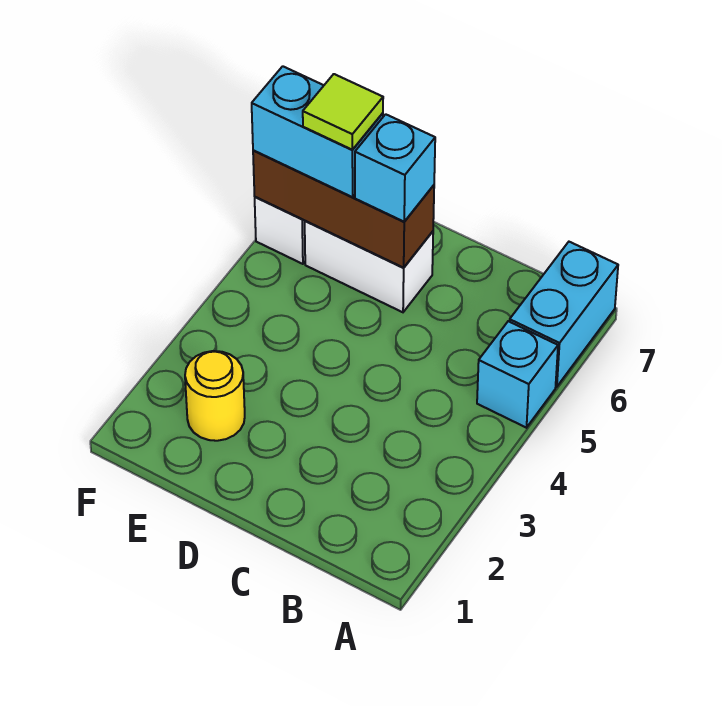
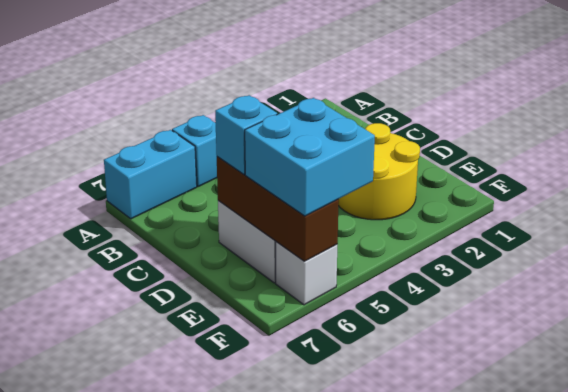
yellow 1x1 round brick [185,351,245,441] -> yellow 2x2 round brick [338,123,420,220]
cyan 1x2 brick [252,66,383,197] -> cyan 2x2 brick [245,98,375,216]
lime 1x1 tile [303,74,383,150] -> none

